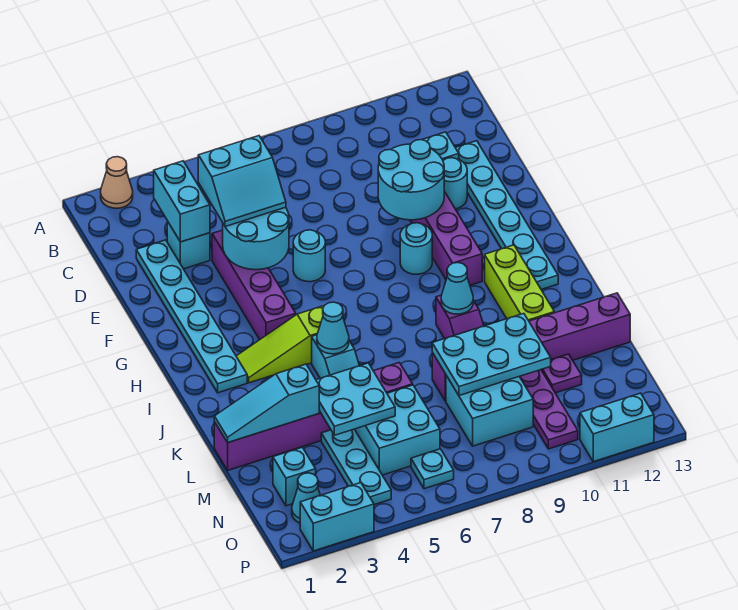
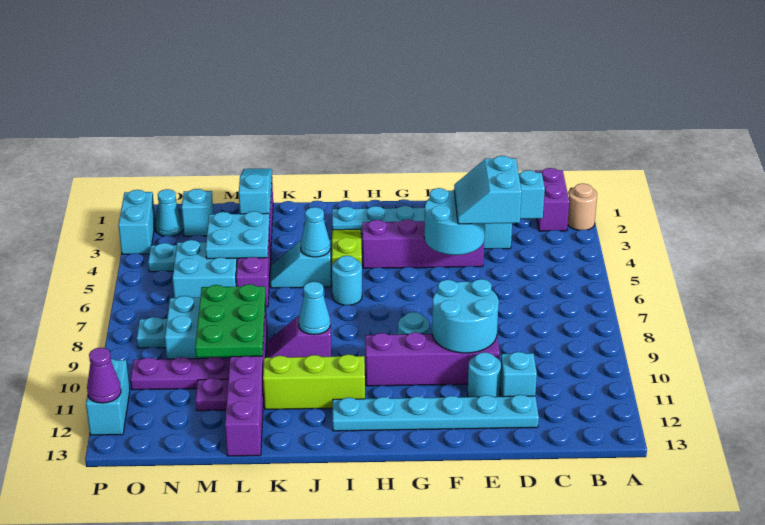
tan 1x1 cone [101,157,133,208] -> tan 1x1 round brick [568,183,597,230]
none -> purple 1x2 brick [535,168,569,231]
cyan 1x1 round brick [293,230,325,282] -> cyan 1x1 round brick moved to [332,256,362,305]
cyan 2x3 plate [432,313,551,396] -> green 2x3 plate [195,284,266,357]
cyan 1x1 plate [411,449,454,489] -> cyan 1x1 plate moved to [137,317,167,348]
none -> purple 1x1 cone [87,348,121,403]

